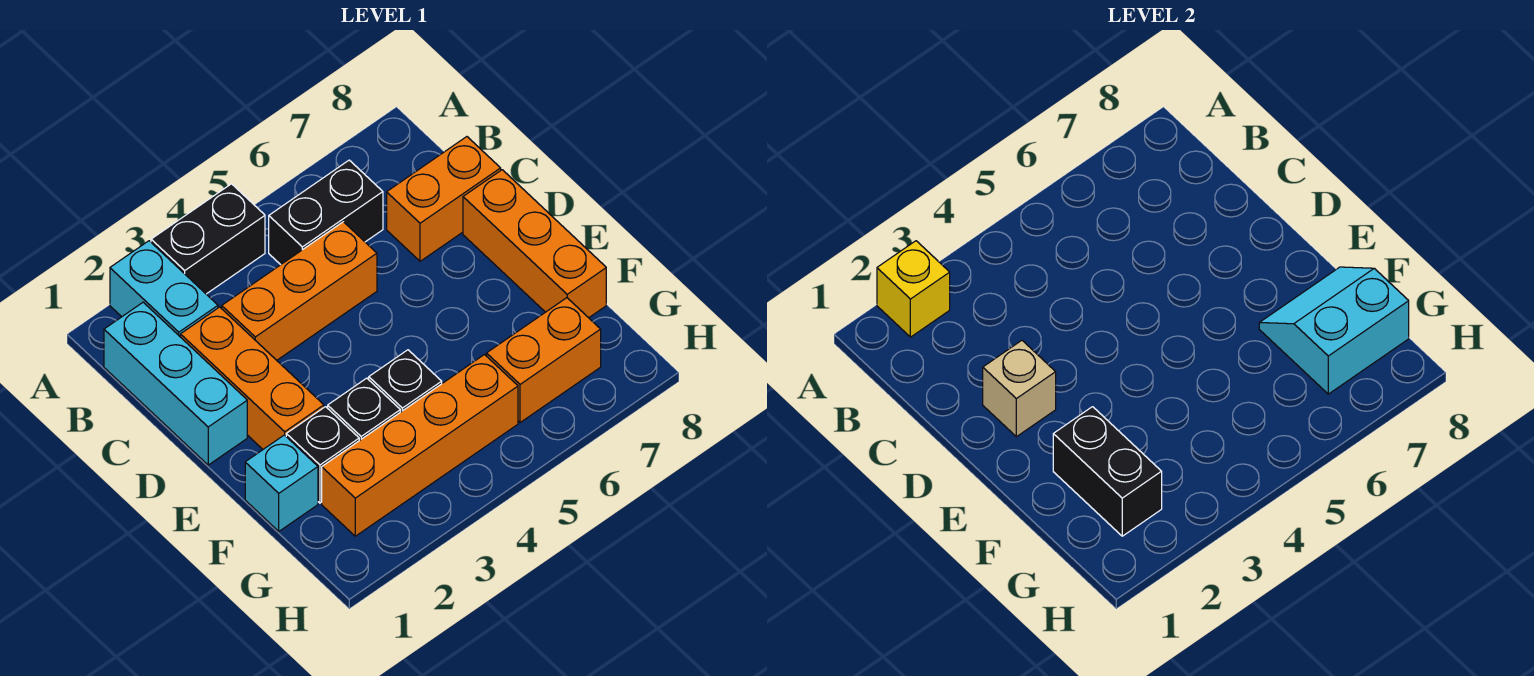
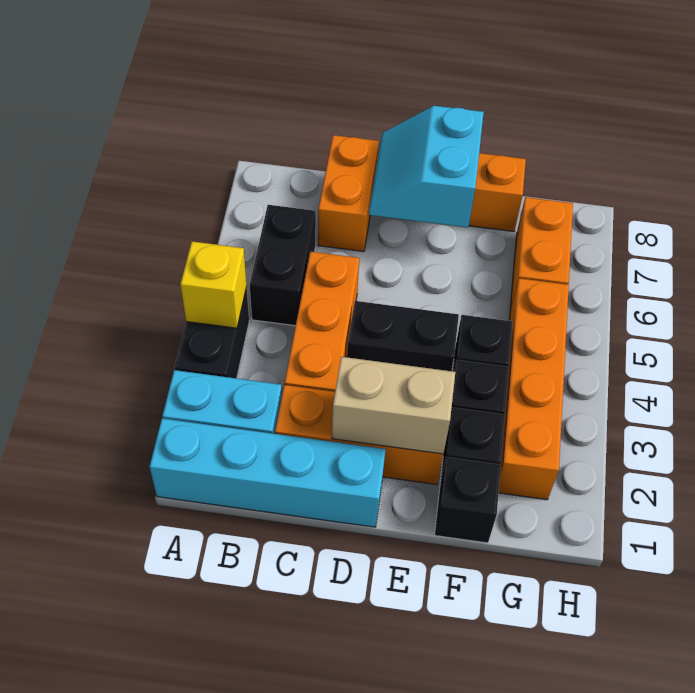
yellow 1x1 brick [877,241,950,337] -> yellow 1x1 brick moved to [180,241,247,328]
cyan 1x3 brick [104,302,247,465] -> cyan 1x4 brick [150,418,386,527]
tan 1x1 brick [983,340,1056,437] -> tan 1x2 brick [332,357,455,454]
cyan 1x1 brick [245,435,318,531] -> black 1x1 brick [435,457,501,543]
black 1x2 brick [1053,407,1162,536] -> black 1x2 brick moved to [347,301,459,371]
cyan 2x2 slope [1259,267,1409,394] -> cyan 2x2 slope moved to [369,106,484,228]

